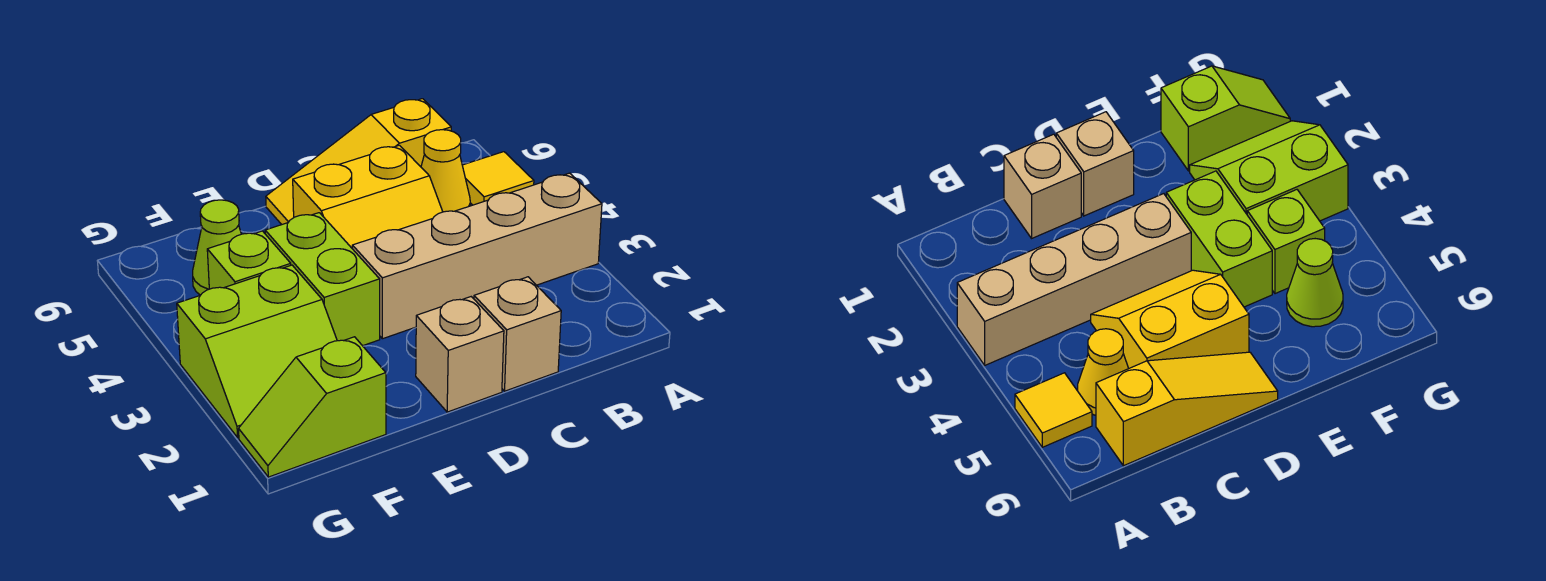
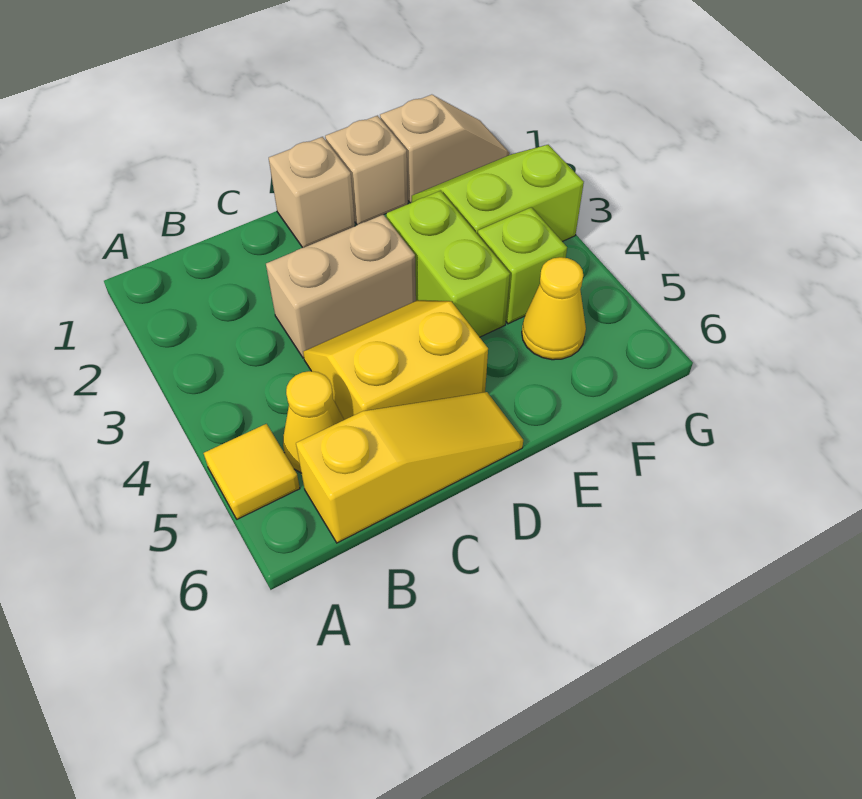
tan 1x4 brick [352,173,602,339] -> tan 1x2 brick [266,215,416,358]
tan 1x1 brick [474,277,561,391] -> tan 1x1 brick moved to [325,116,408,225]
lime 1x2 slope [239,337,386,477] -> tan 1x2 slope [380,95,510,203]
lime 1x1 cone [193,200,241,295] -> yellow 1x1 cone [522,257,586,360]

